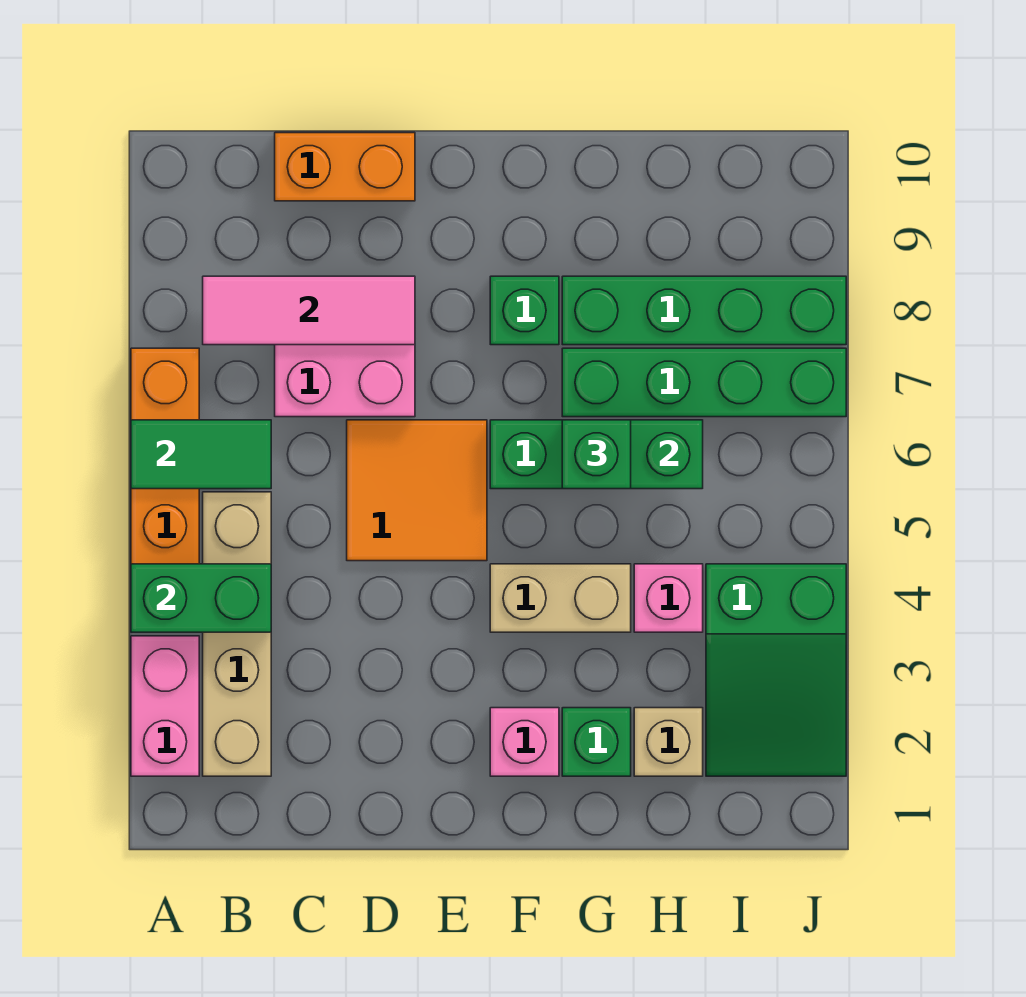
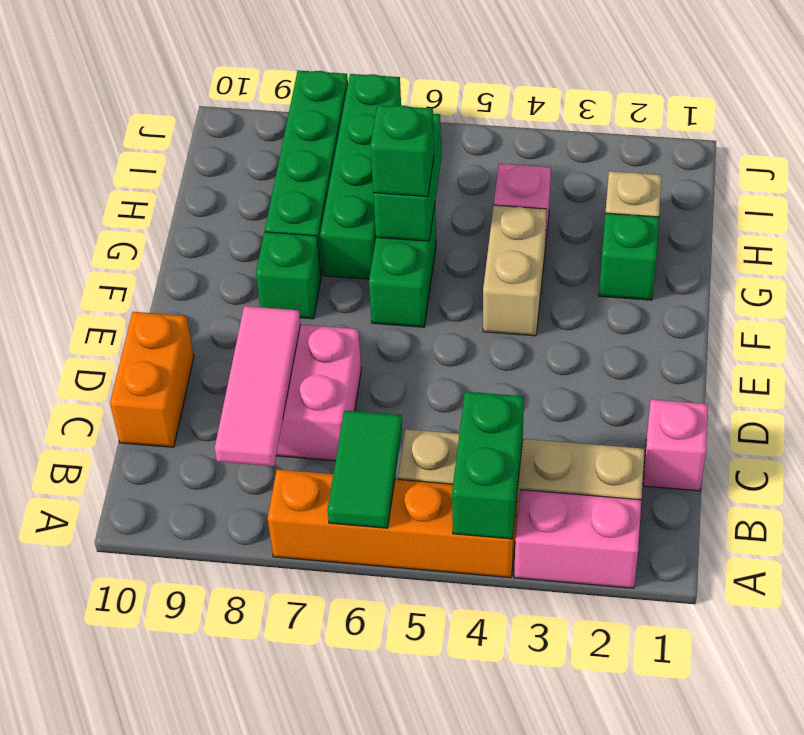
orange 2x2 tile [347,420,487,561] -> none
pink 1x1 brick [490,708,559,776] -> pink 1x1 brick moved to [643,399,708,491]
green 2x3 slope [706,564,846,776] -> none

